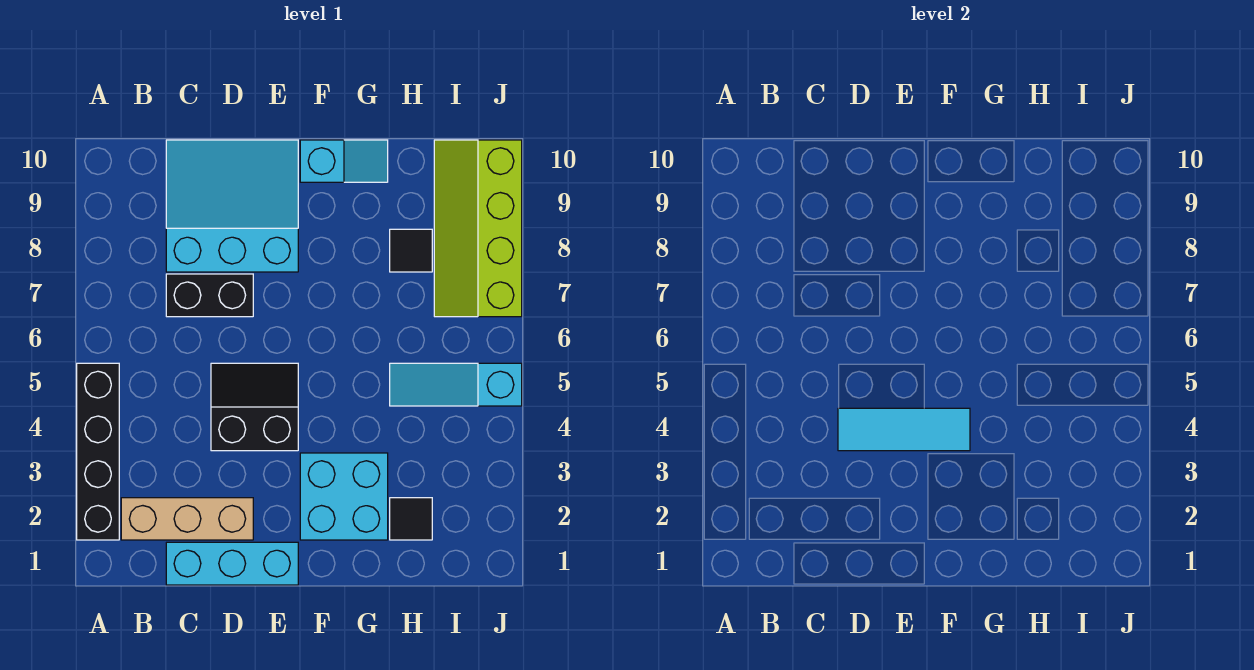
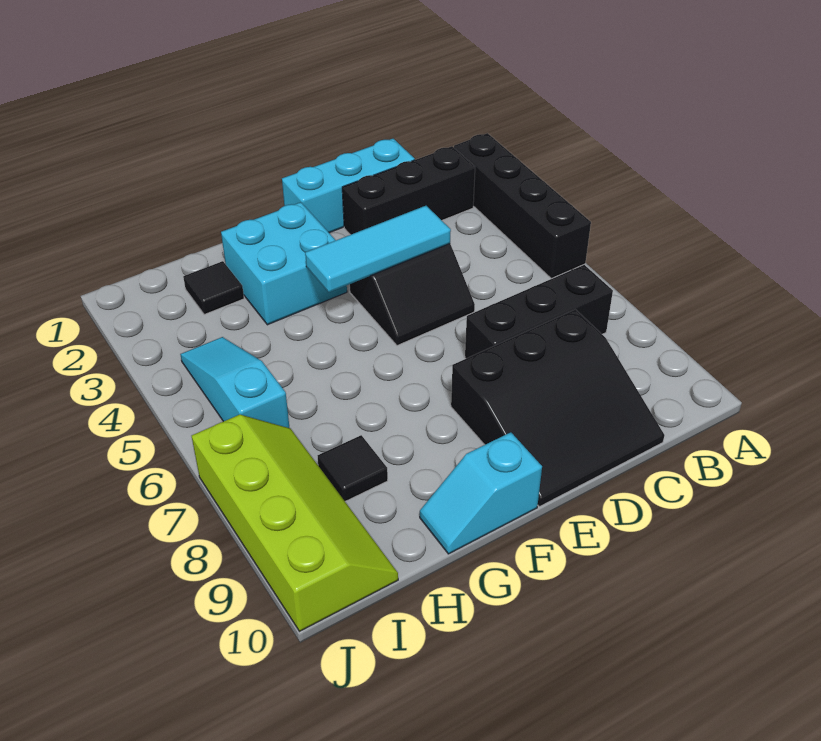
tan 1x3 brick [121,498,253,540] -> black 1x3 brick [342,146,475,235]
black 1x2 brick [166,274,253,317] -> black 1x3 brick [465,265,613,359]
cyan 3x3 slope [166,140,298,272] -> black 3x3 slope [451,309,665,507]
cyan 1x3 slope [390,363,522,406] -> cyan 1x3 slope turned to [180,337,289,428]

